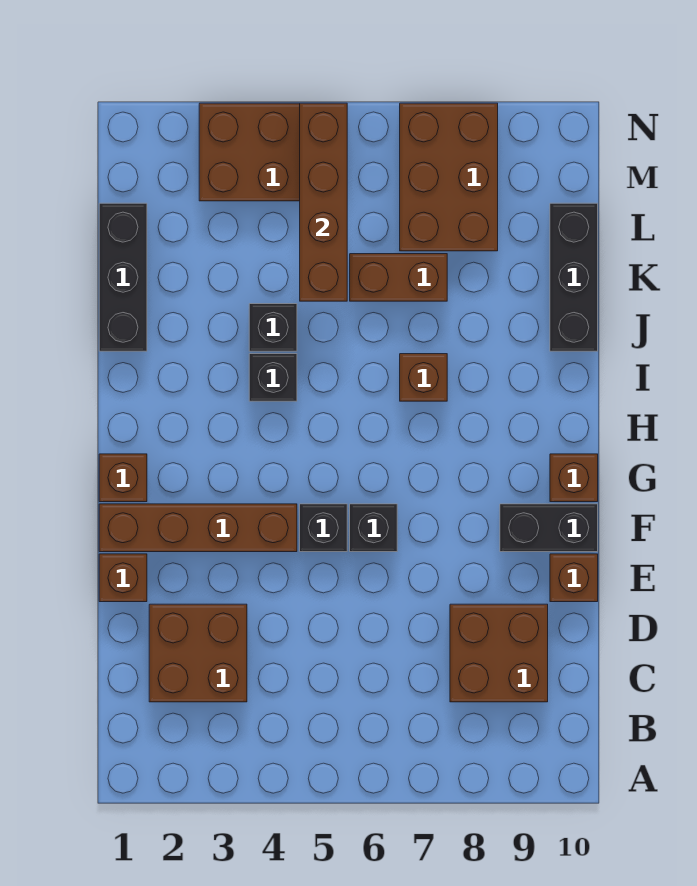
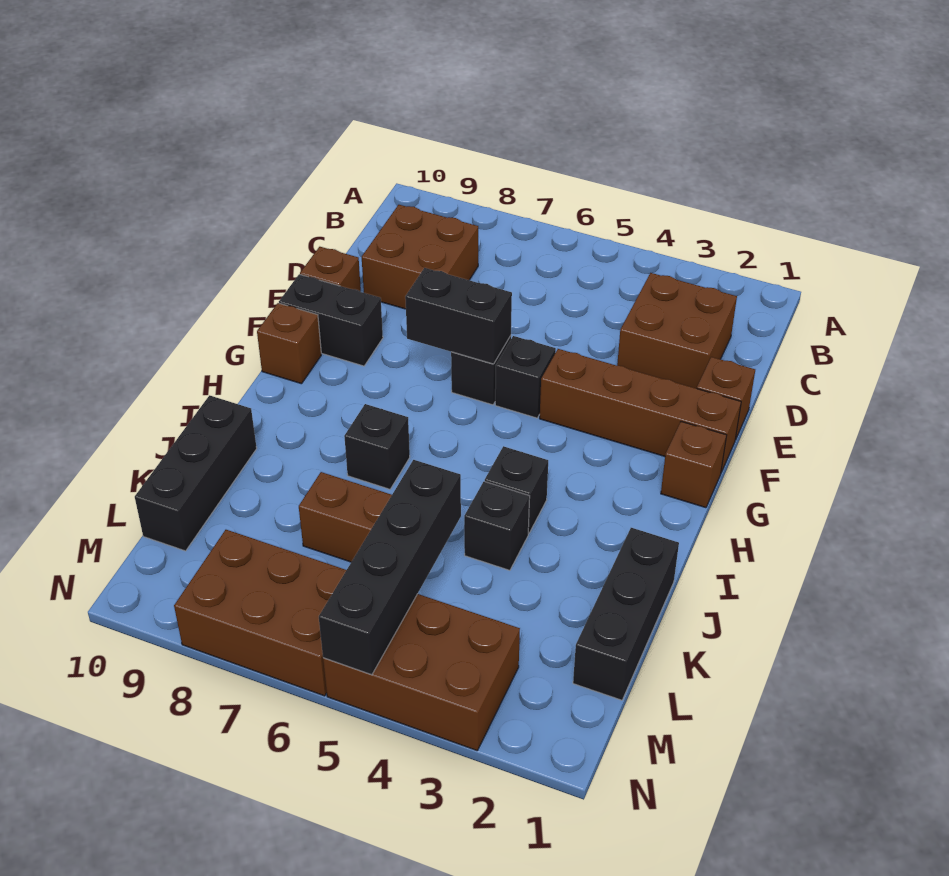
none -> black 1x2 brick [405,268,512,364]
brown 1x1 brick [400,354,447,401] -> black 1x1 brick [344,404,410,489]
brown 1x4 brick [300,103,347,301] -> black 1x4 brick [319,460,461,675]
brown 2x3 brick [400,103,498,251] -> brown 2x3 brick turned to [174,530,346,696]

